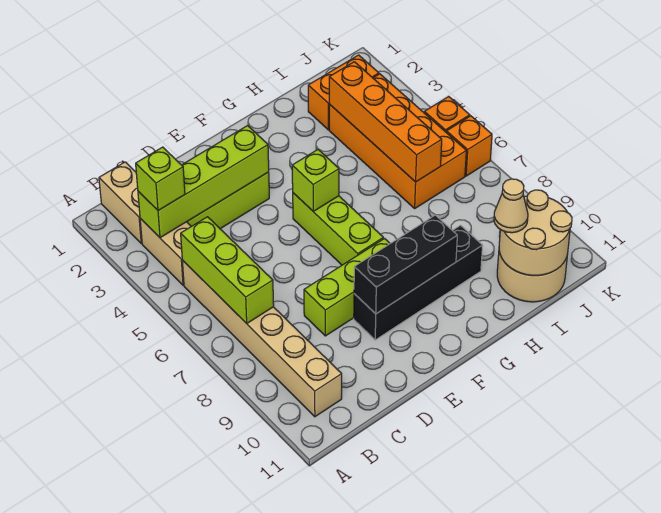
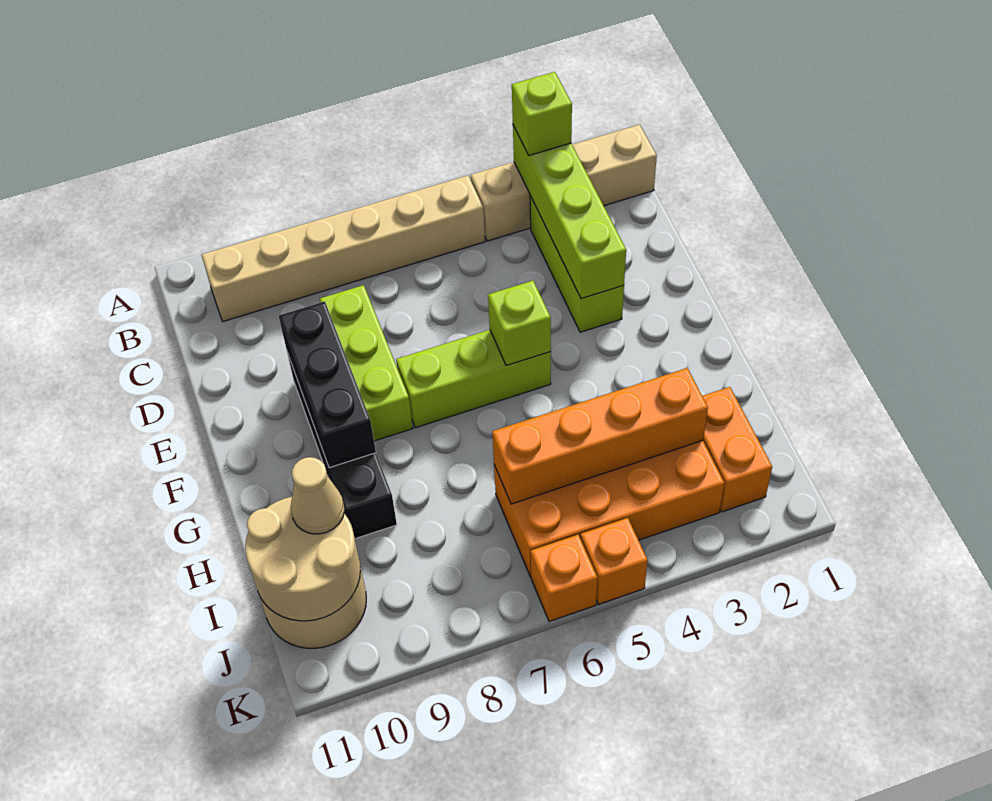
lime 1x3 brick [181,217,274,324] -> none

